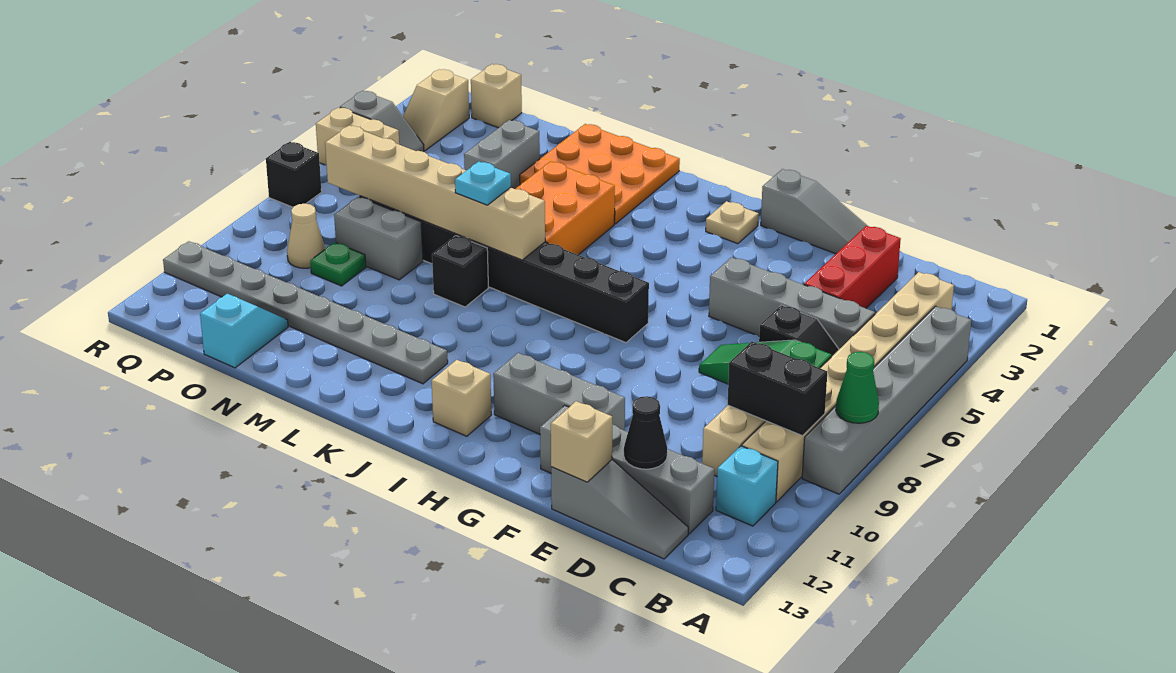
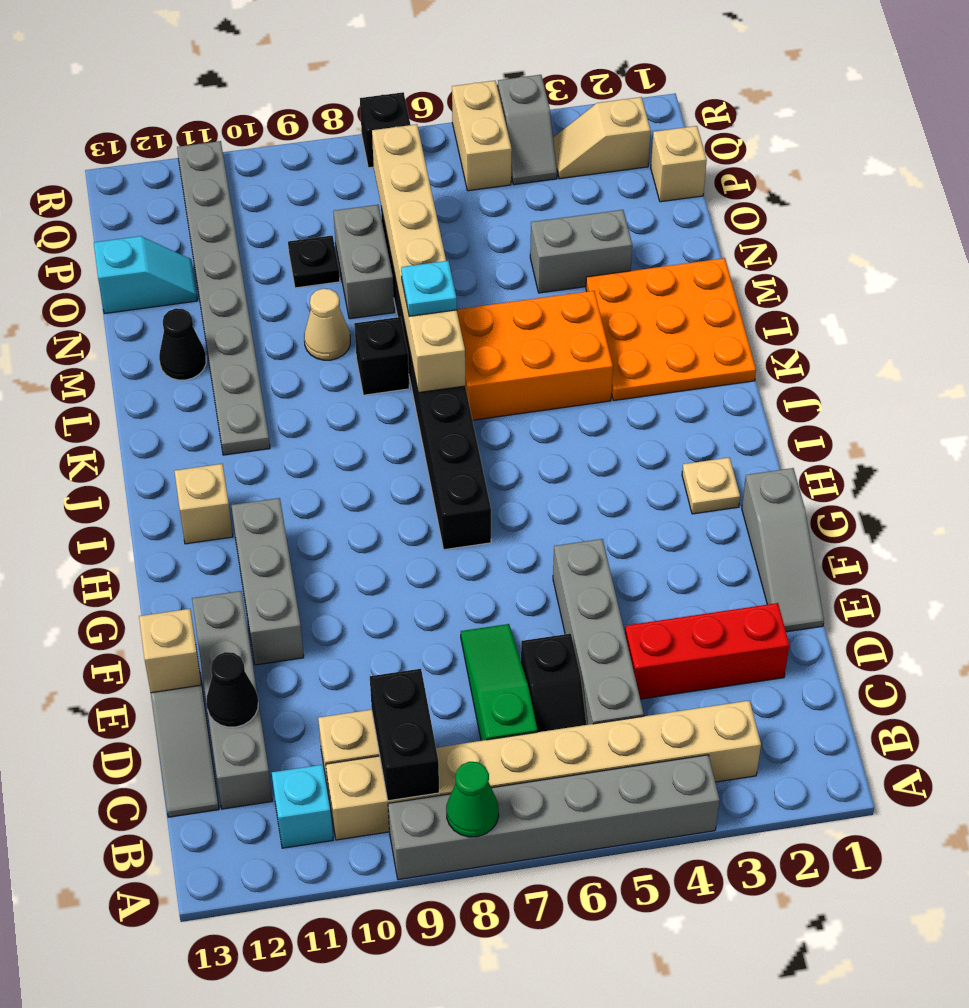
none -> black 1x1 cone [159,308,206,380]
green 1x1 plate [310,242,366,286] -> black 1x1 plate [288,236,340,288]
tan 1x1 cone [287,204,325,268] -> tan 1x1 cone moved to [304,289,350,360]

